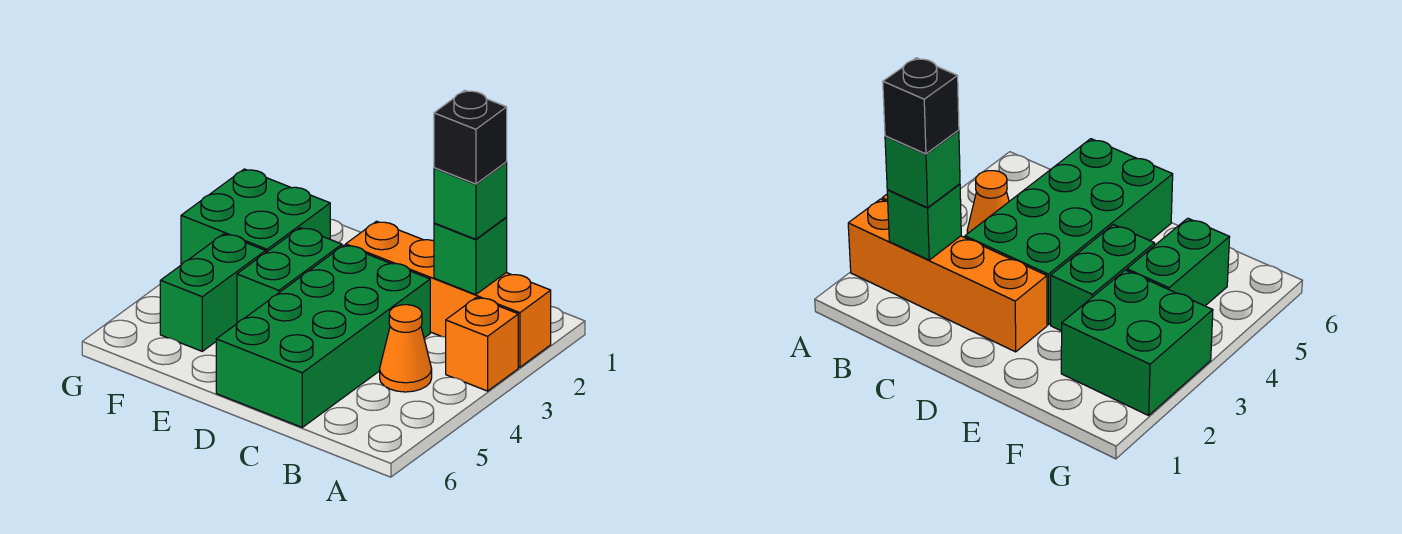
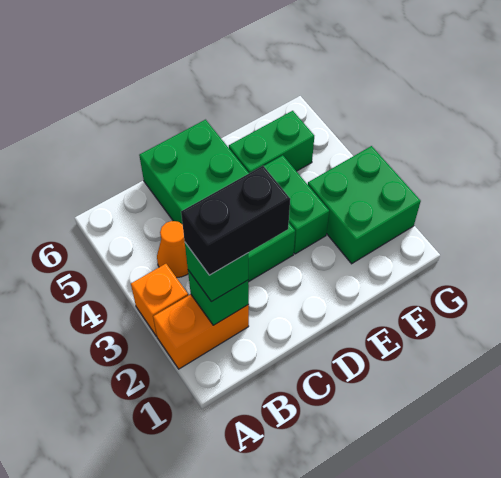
orange 1x4 brick [346,221,551,367] -> orange 1x2 brick [153,294,249,369]
black 1x1 brick [434,90,507,184] -> black 1x2 brick [181,166,290,275]
green 1x2 brick [160,234,266,351] -> green 1x2 brick turned to [229,111,314,173]

